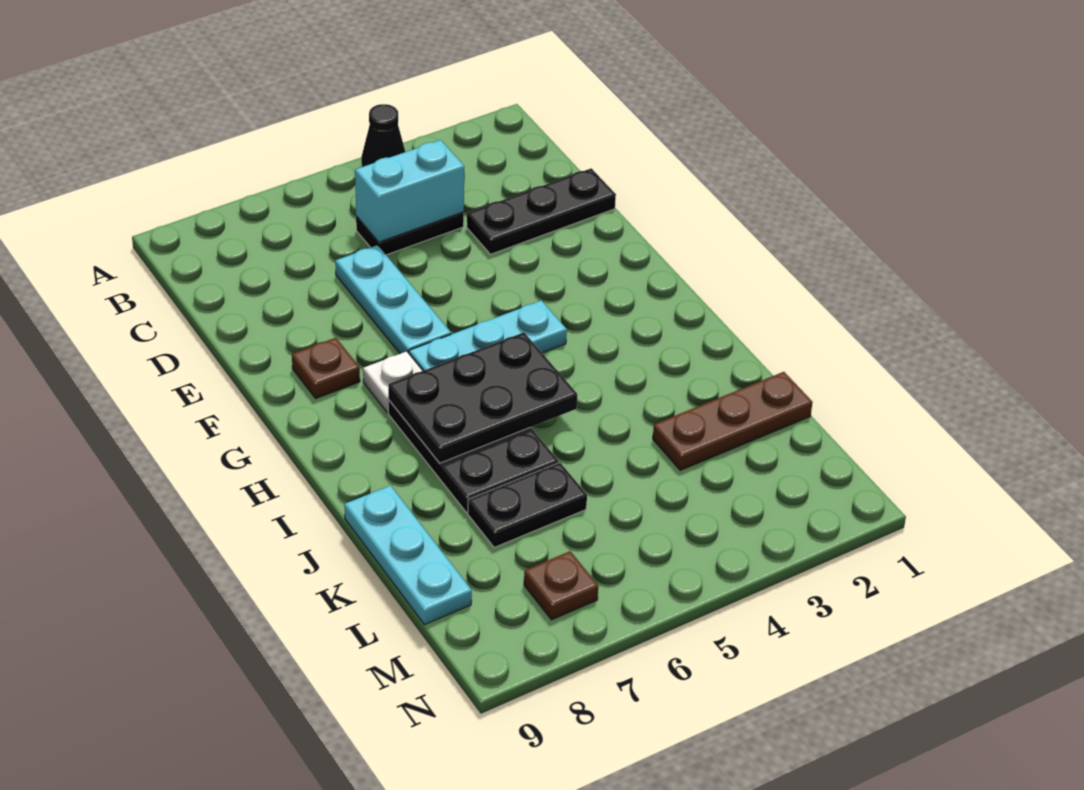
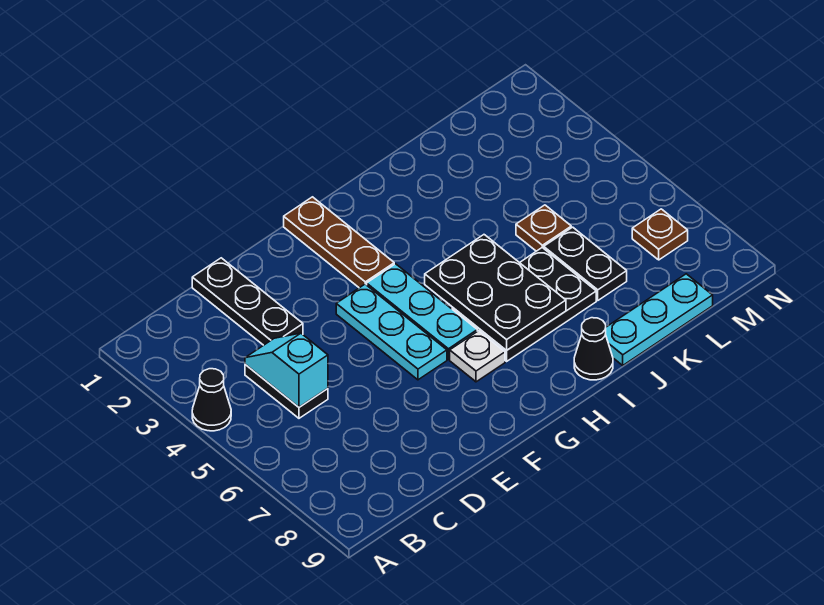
cyan 1x2 brick [355,140,464,242] -> cyan 1x2 slope [245,333,328,407]
cyan 1x3 plate [335,245,451,354] -> cyan 1x3 plate turned to [336,284,447,380]
brown 1x1 plate [292,338,360,398] -> brown 1x1 plate moved to [516,205,571,251]
none -> black 1x1 cone [574,318,613,380]
brown 1x3 plate [653,372,812,470] -> brown 1x3 plate moved to [284,197,394,288]

